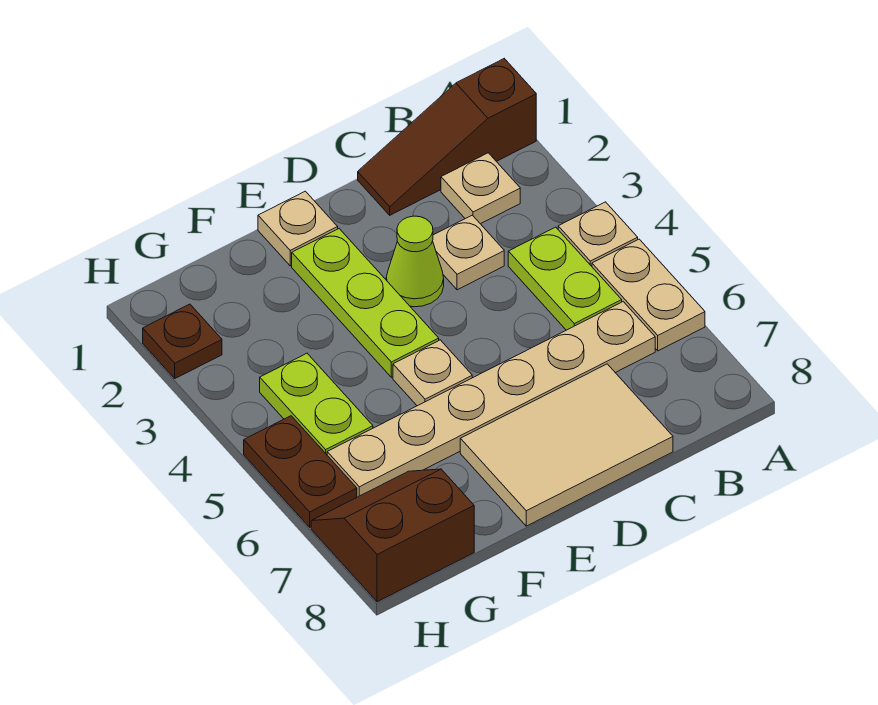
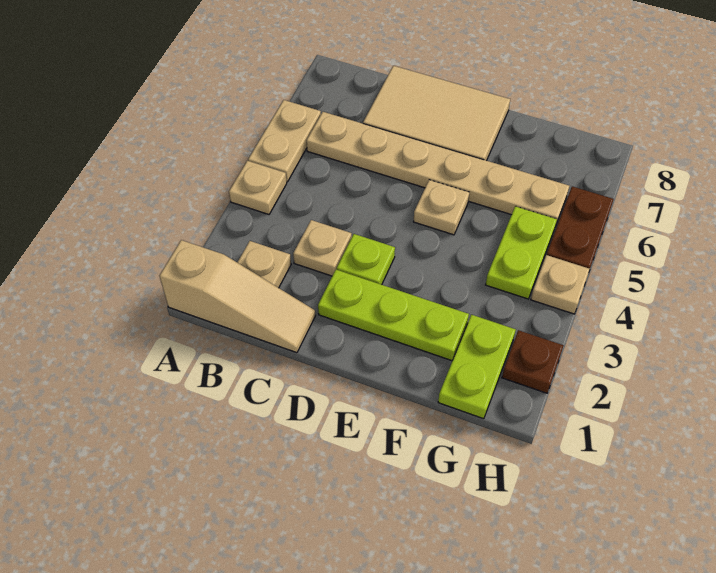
brown 1x3 slope [358,59,536,215] -> tan 1x3 slope [159,240,316,353]
lime 1x2 plate [508,227,622,330] -> lime 1x2 plate moved to [438,315,516,419]
lime 1x1 cone [386,216,444,307] -> lime 1x1 plate [337,234,395,285]
tan 1x1 plate [258,191,338,266] -> tan 1x1 plate moved to [531,255,590,314]
lime 1x3 plate [292,229,439,377] -> lime 1x3 plate turned to [318,270,469,361]
brown 2x2 slope [311,469,474,602] -> none

